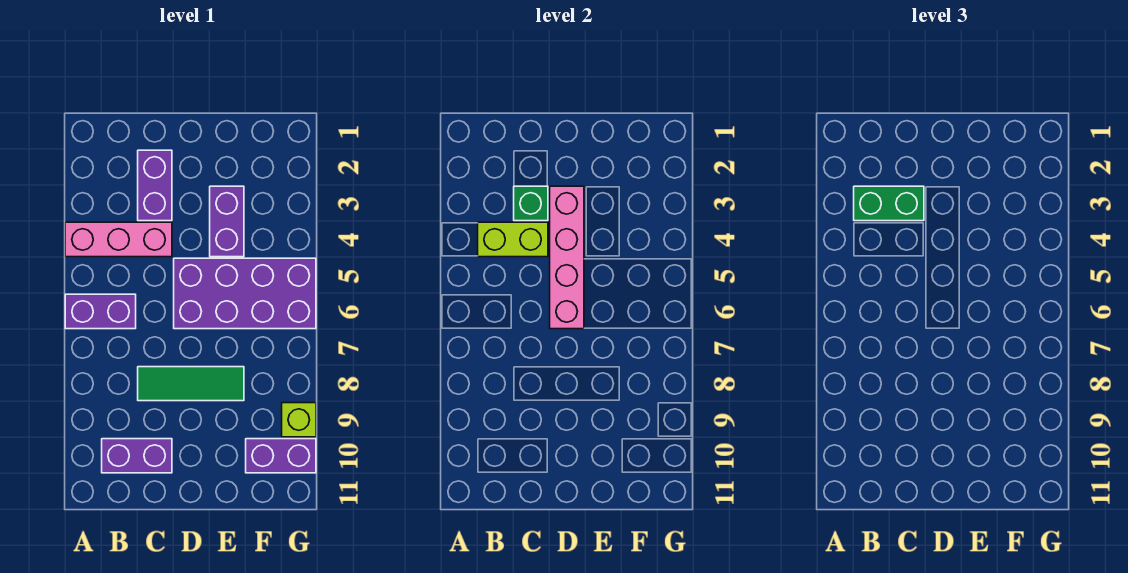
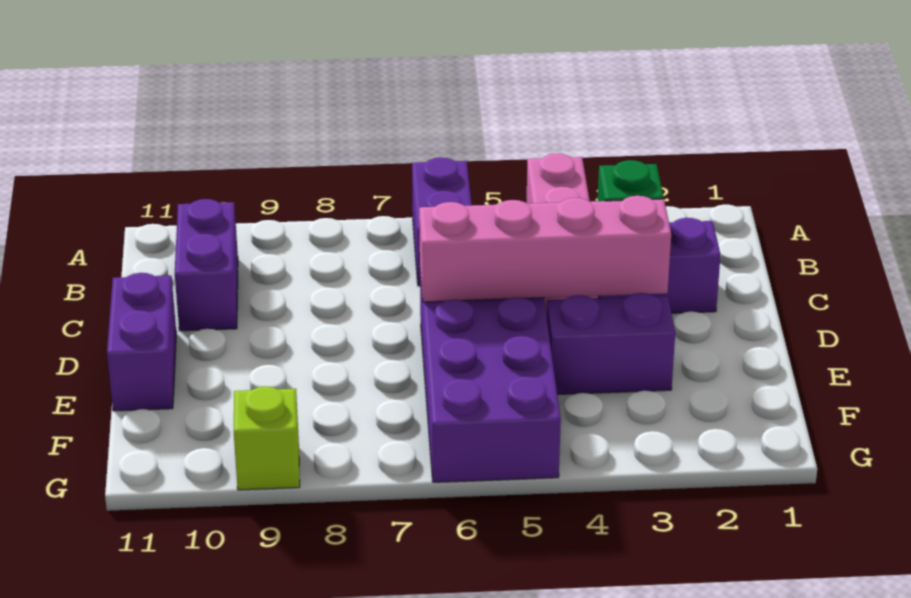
green 1x2 brick [854,186,924,221] -> none
lime 1x2 brick [478,222,548,257] -> none
green 1x3 tile [138,367,244,401] -> none
purple 1x2 brick [246,439,316,473] -> purple 1x2 brick moved to [107,273,176,411]

